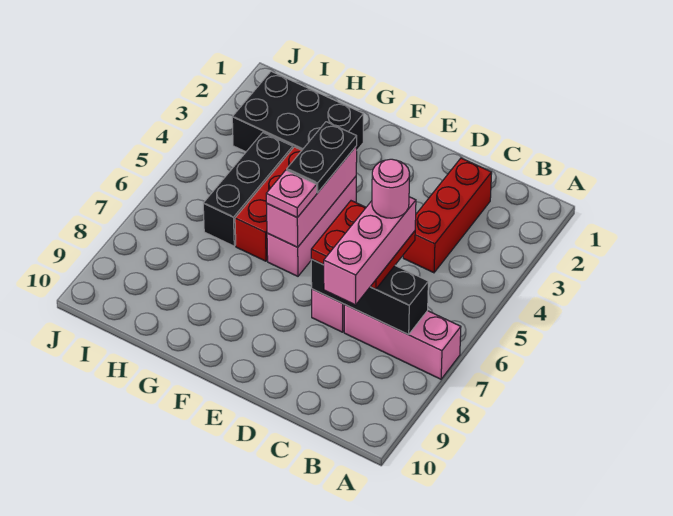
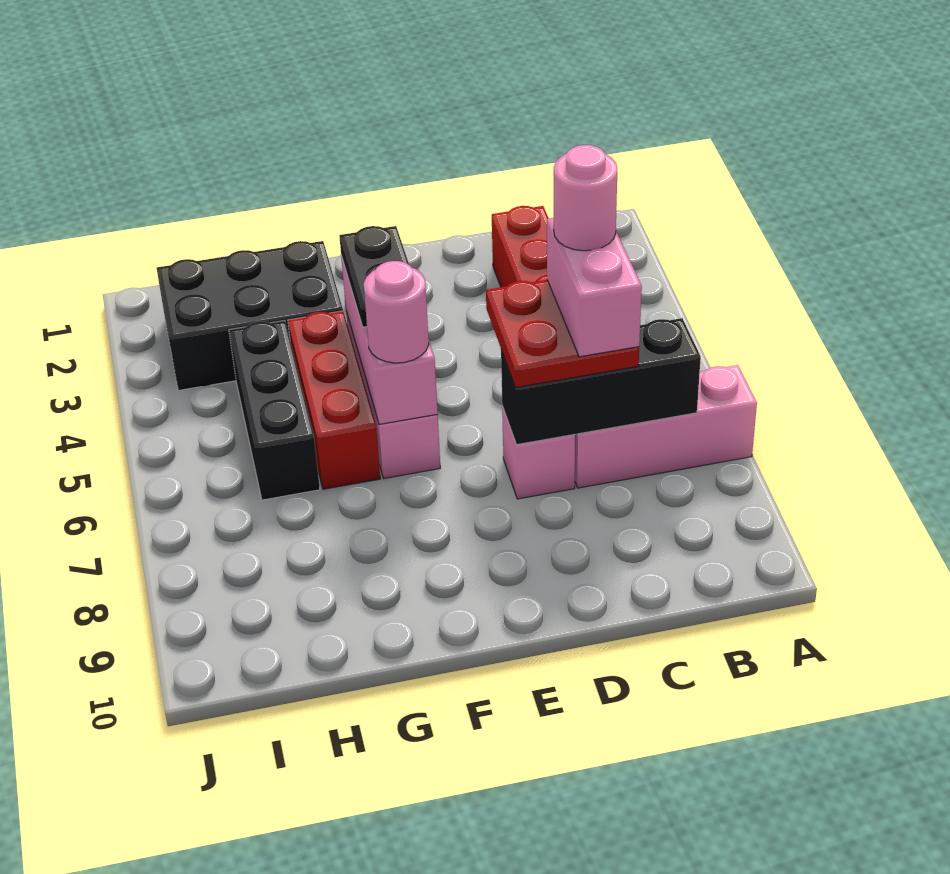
pink 1x3 brick [324,197,416,305] -> pink 1x2 brick [547,218,642,357]
pink 1x1 plate [266,170,317,217] -> pink 1x1 round brick [364,261,429,363]

